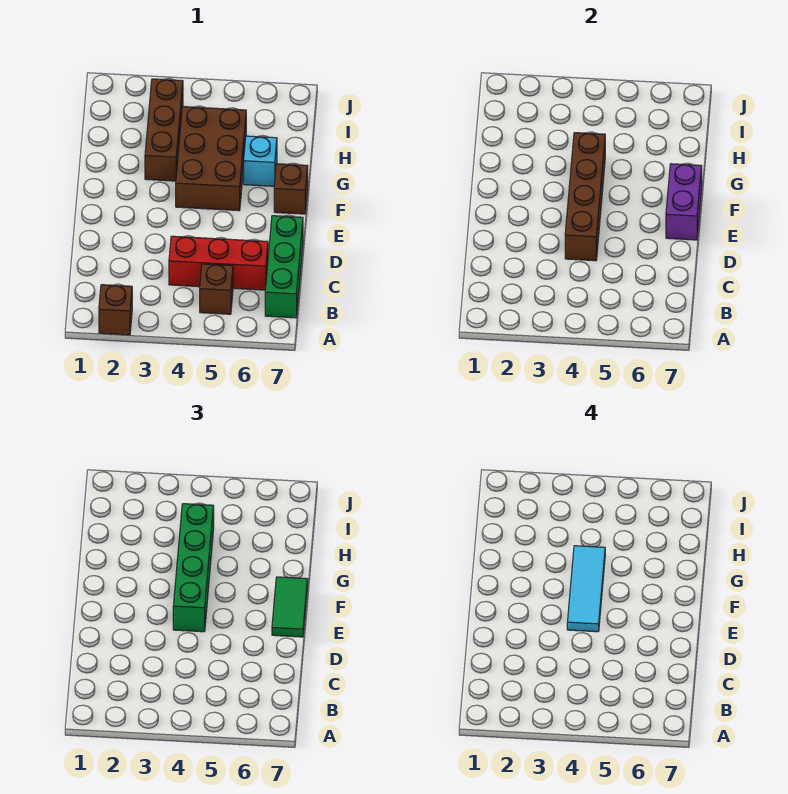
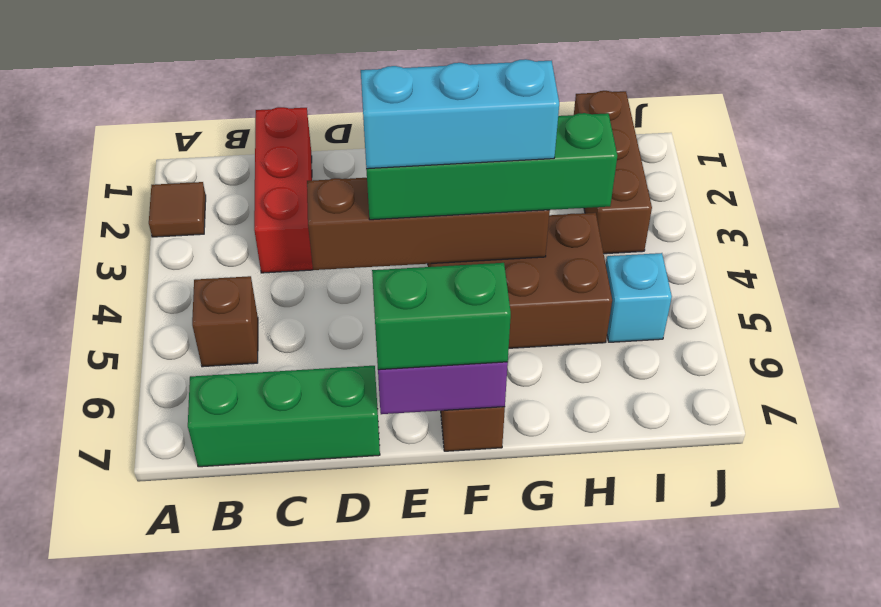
brown 1x1 brick [99,285,132,335] -> brown 1x1 tile [149,182,206,237]
red 1x3 brick [169,236,268,290] -> red 1x3 brick moved to [254,107,313,273]
cyan 1x3 tile [567,546,605,632] -> cyan 1x3 brick [361,59,559,169]
green 1x2 tile [272,577,308,637] -> green 1x2 brick [372,263,511,370]
brown 1x3 brick [145,79,183,181] -> brown 1x3 brick turned to [574,91,652,254]
cyan 1x1 brick [244,136,277,186] -> cyan 1x1 brick moved to [606,253,672,342]

